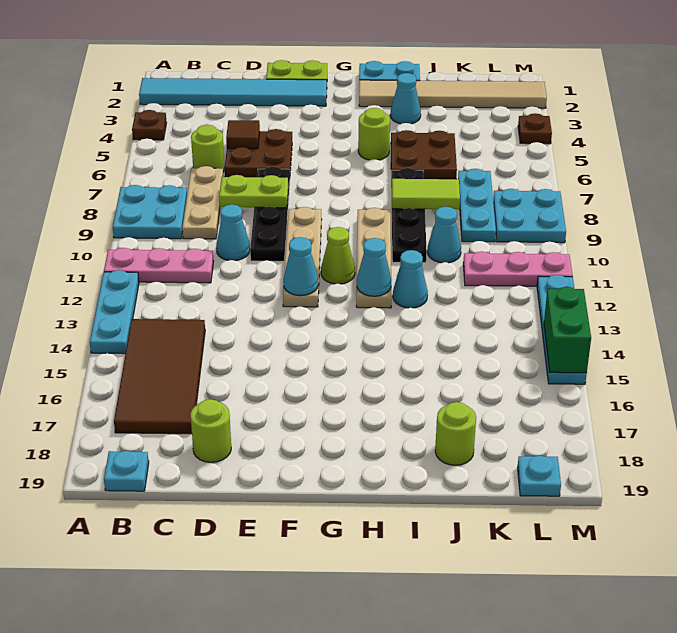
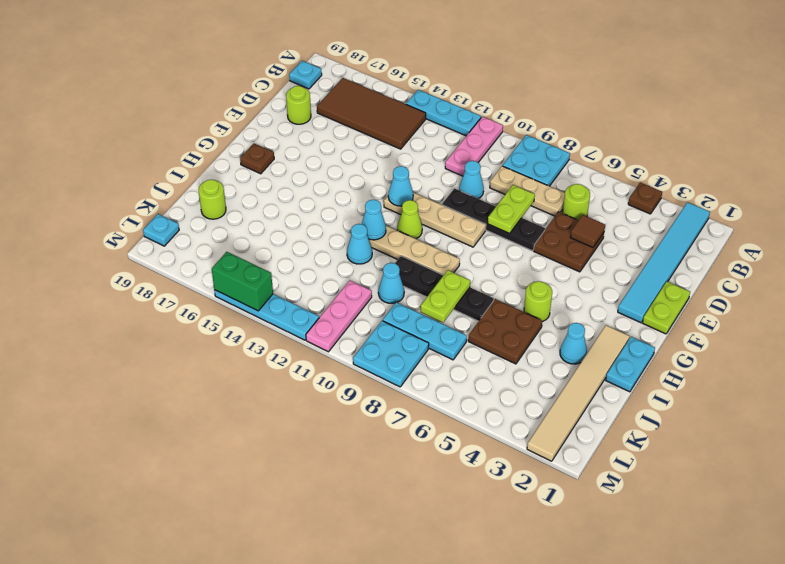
lime 1x2 tile [392,179,460,209] -> lime 1x2 plate [421,270,470,322]
brown 1x1 plate [518,113,552,144] -> brown 1x1 plate moved to [240,143,274,174]

